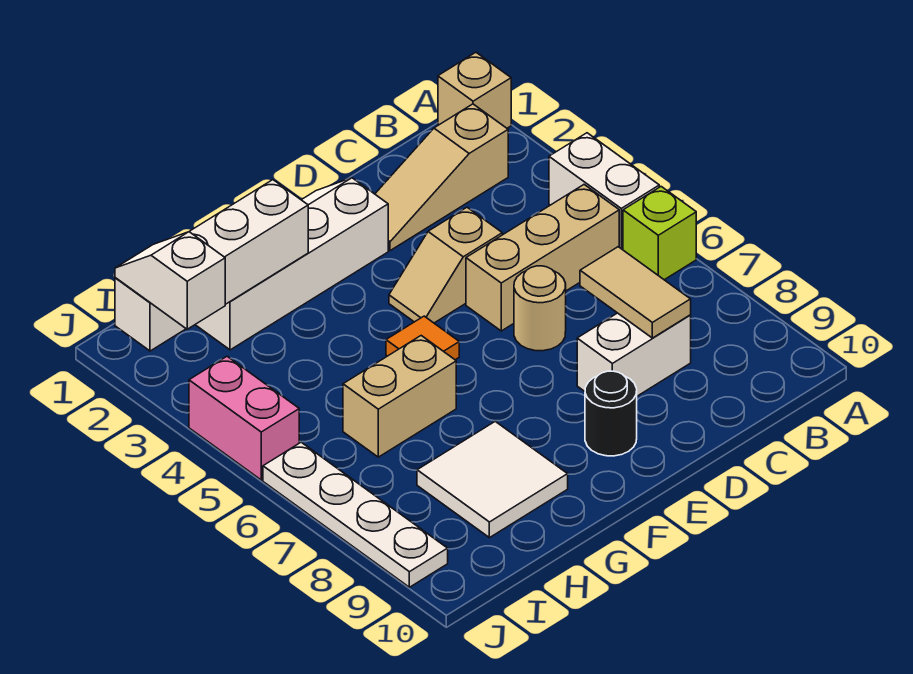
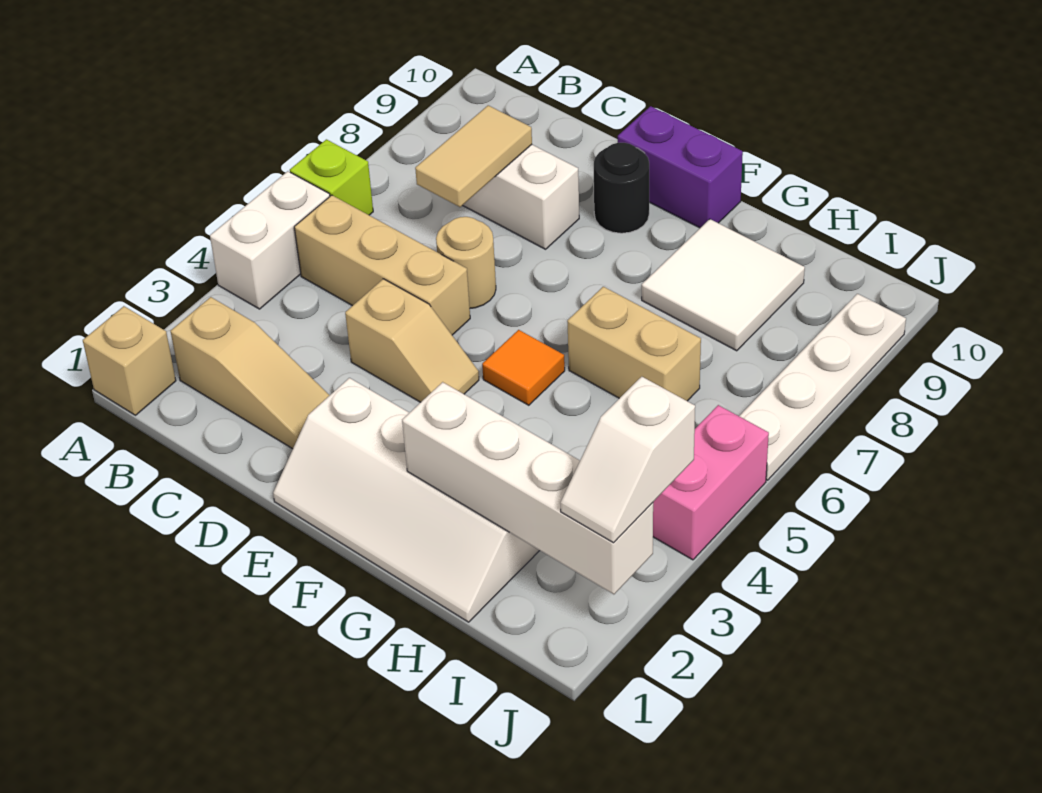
none -> purple 1x2 brick [618,106,743,228]

